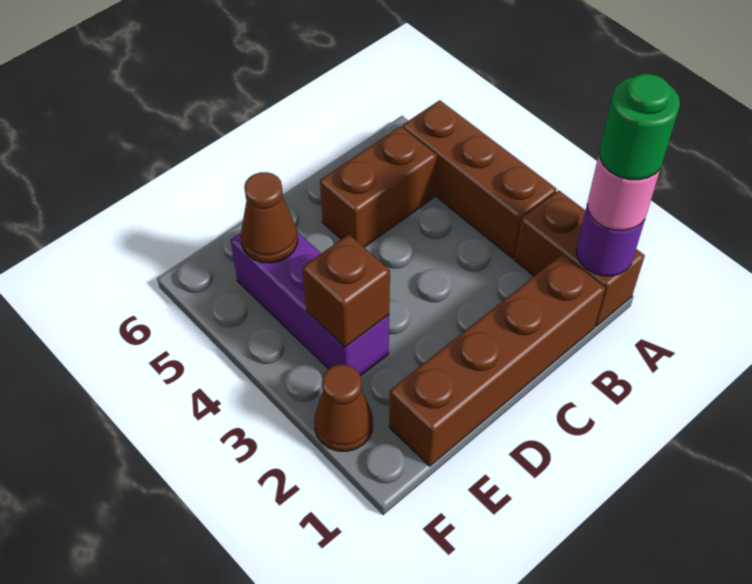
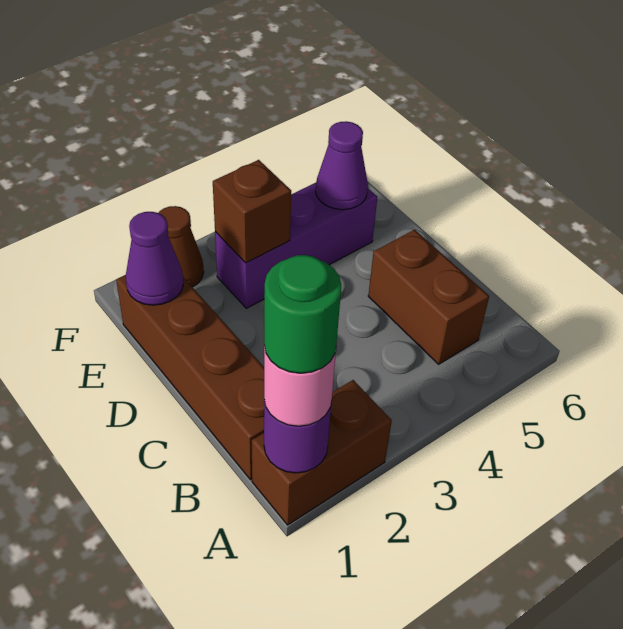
brown 1x3 brick [402,100,557,258] -> none
none -> purple 1x1 cone [126,212,183,305]
brown 1x1 cone [241,172,298,263] -> purple 1x1 cone [316,121,368,210]

